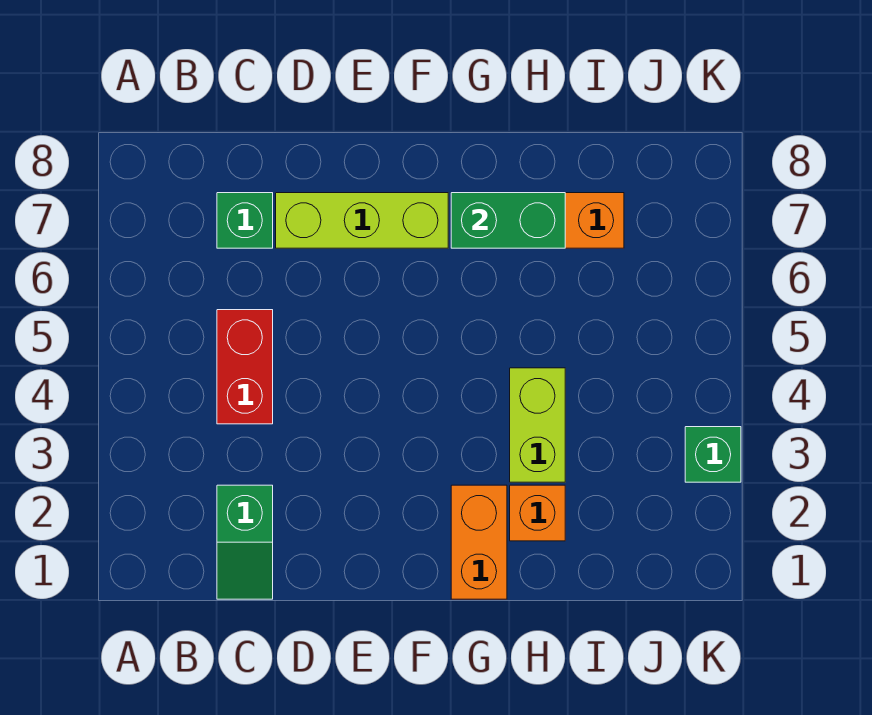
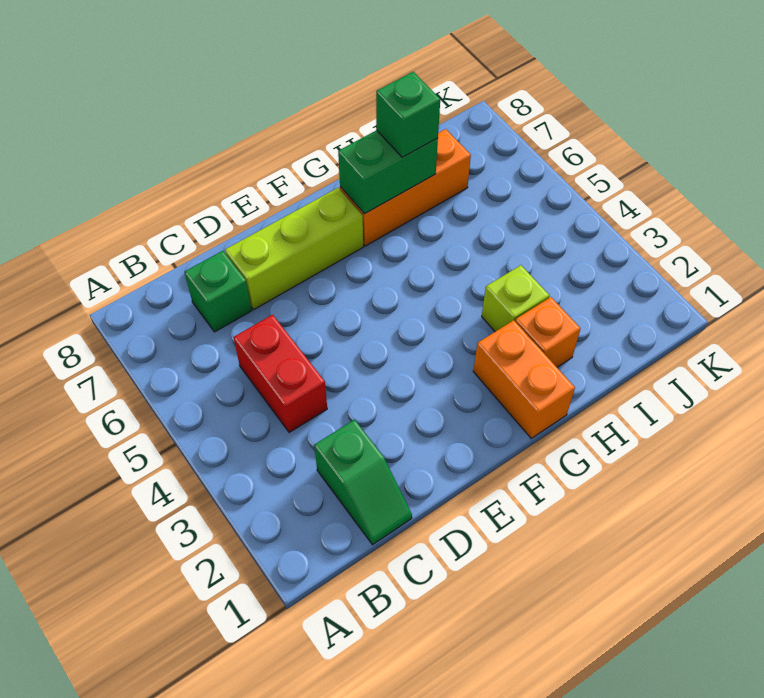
lime 1x2 brick [510,368,565,482] -> lime 1x1 brick [482,265,549,332]
green 1x1 brick [685,427,741,482] -> green 1x1 brick moved to [376,72,440,157]

